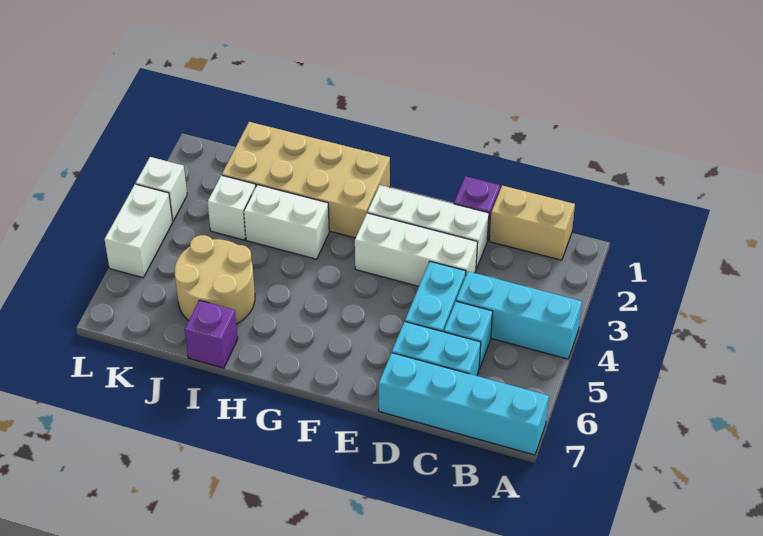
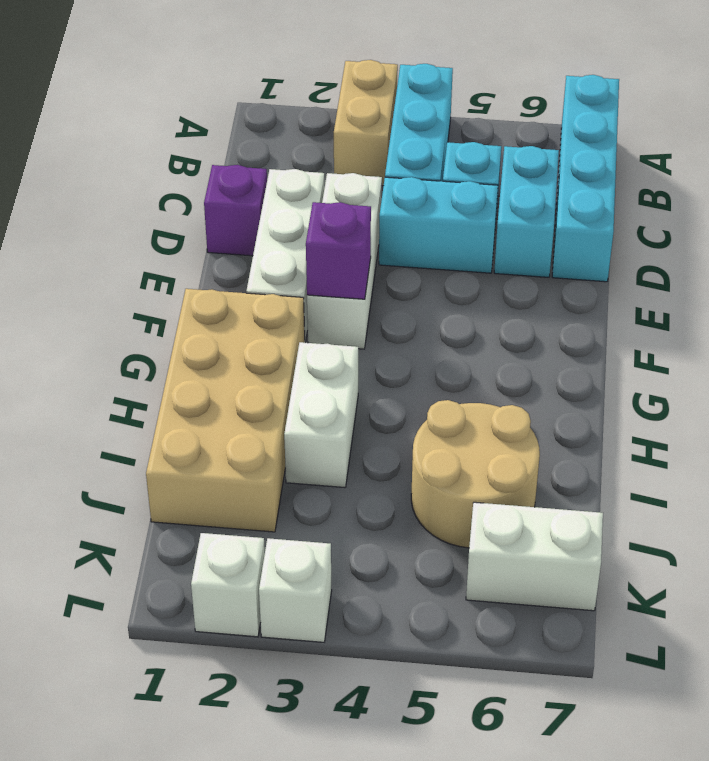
tan 1x2 brick [490,186,575,260] -> tan 1x2 brick moved to [334,60,398,186]
purple 1x1 brick [185,300,238,368] -> purple 1x1 brick moved to [306,202,371,299]
white 1x1 brick [208,175,256,240] -> white 1x1 brick moved to [191,533,265,637]
white 1x2 brick [104,184,173,278] -> white 1x2 brick moved to [466,502,603,611]

